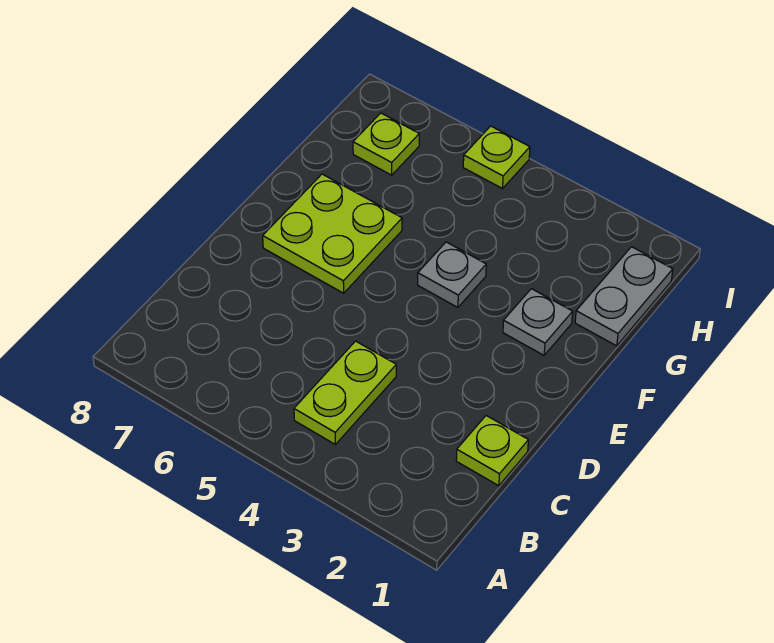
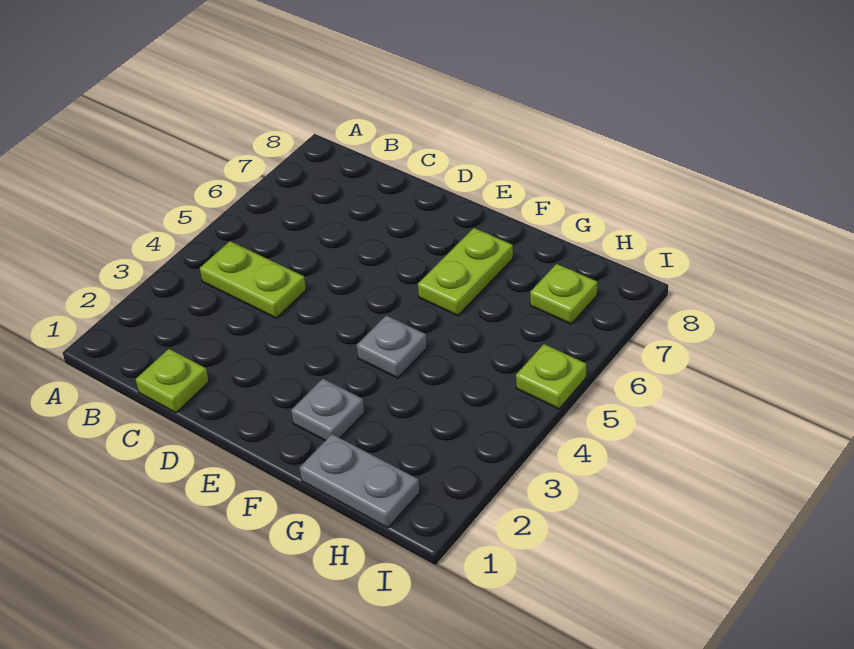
lime 2x2 plate [263,174,402,293] -> lime 1x2 plate [418,228,513,316]

